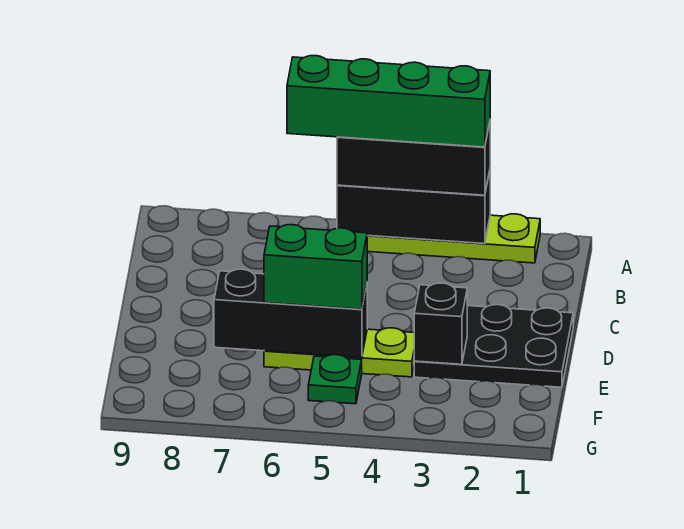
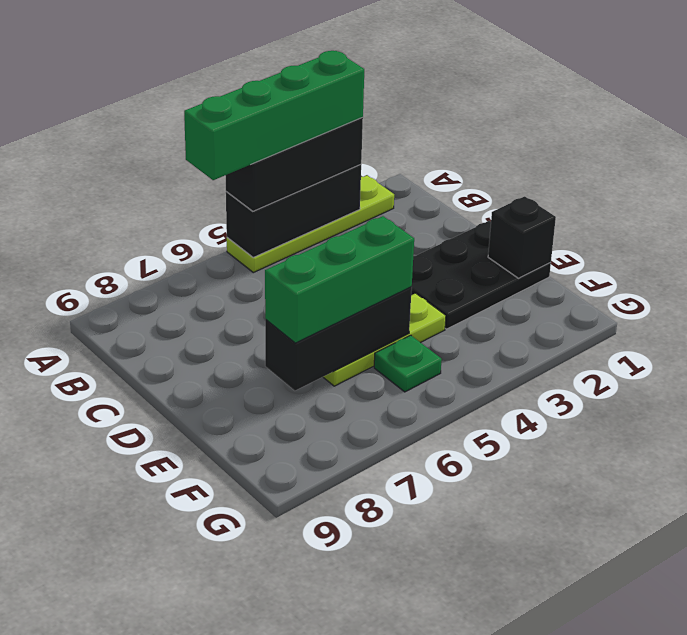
black 1x1 brick [414,283,467,364] -> black 1x1 brick moved to [488,196,556,278]
green 1x2 brick [264,225,367,309] -> green 1x3 brick [265,216,414,343]

